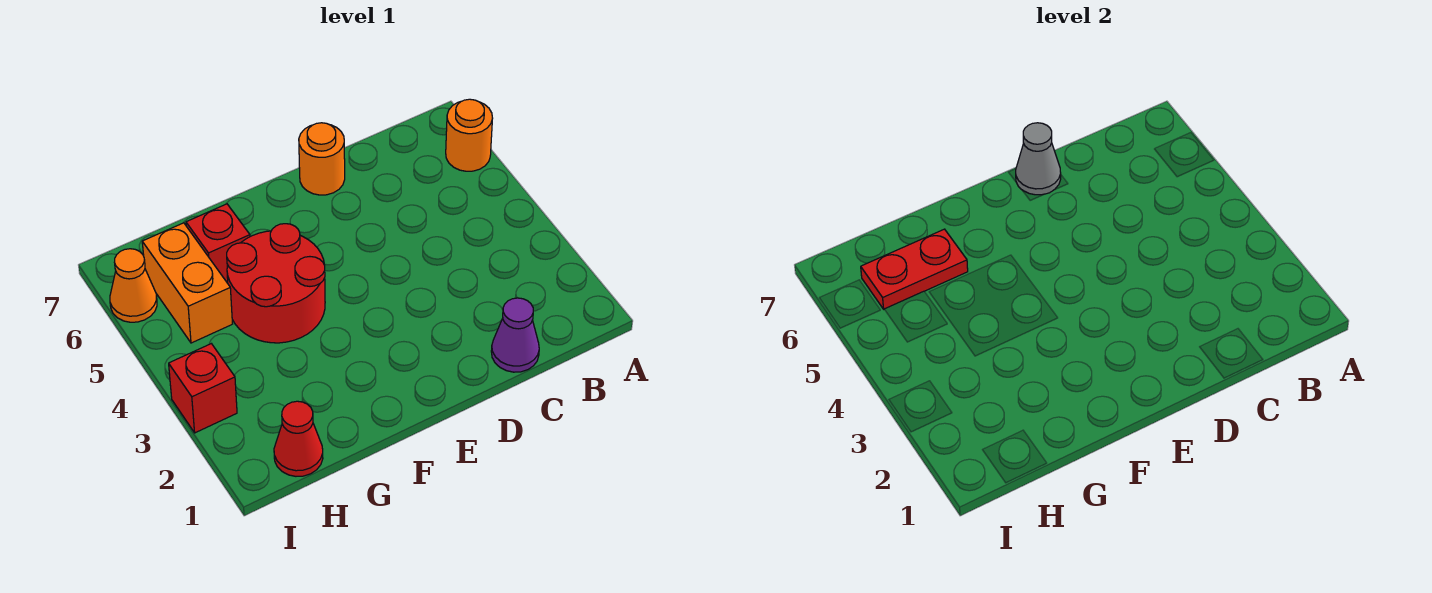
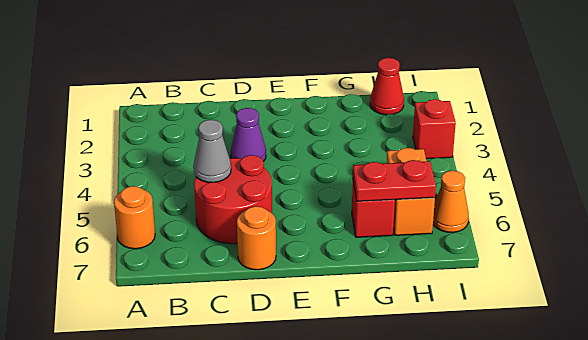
purple 1x1 cone [491,298,539,372] -> purple 1x1 cone moved to [231,108,266,162]
grey 1x1 cone [1016,123,1061,195] -> grey 1x1 cone moved to [193,120,231,182]
red 2x2 round brick [227,224,325,343] -> red 2x2 round brick moved to [194,155,272,244]

